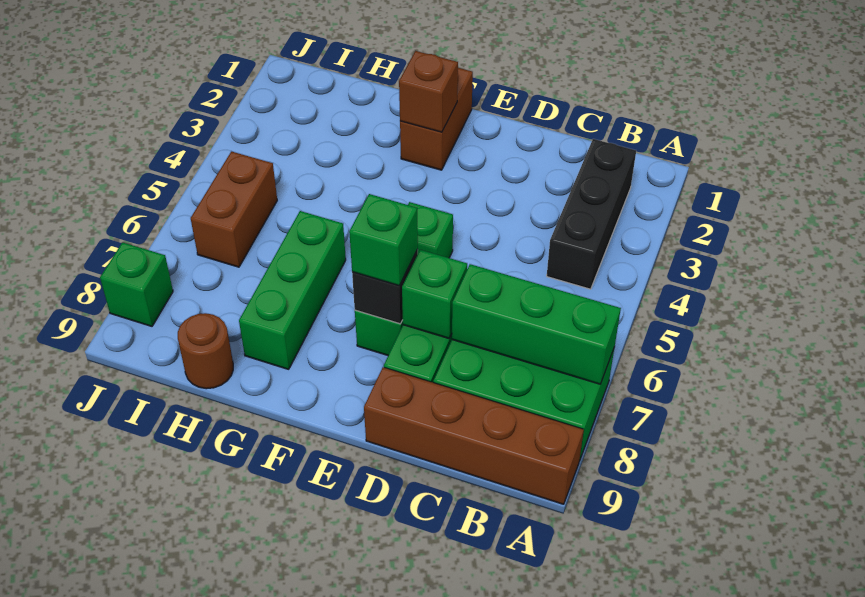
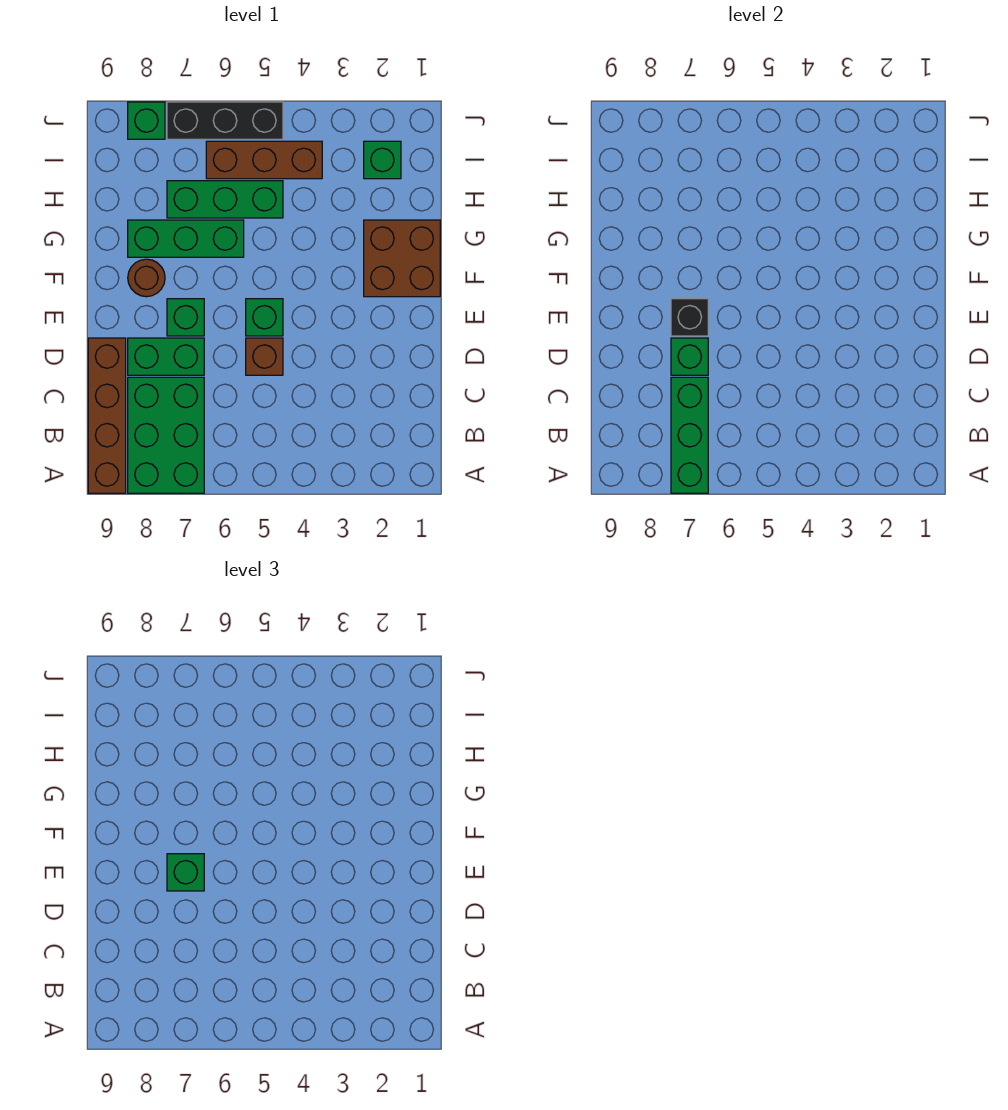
black 1x3 brick [547,139,636,289] -> black 1x3 brick moved to [167,102,283,139]
brown 1x2 brick [400,68,473,170] -> brown 2x2 brick [364,220,440,297]
brown 1x1 brick [399,51,458,132] -> brown 1x1 brick moved to [246,338,283,375]
none -> green 1x3 brick [167,181,283,218]
brown 1x1 round brick [178,313,233,389] -> brown 1x1 round brick moved to [128,259,165,297]
none -> green 1x1 brick [364,141,401,179]
brown 1x2 brick [191,152,277,267] -> brown 1x3 brick [206,141,322,179]

